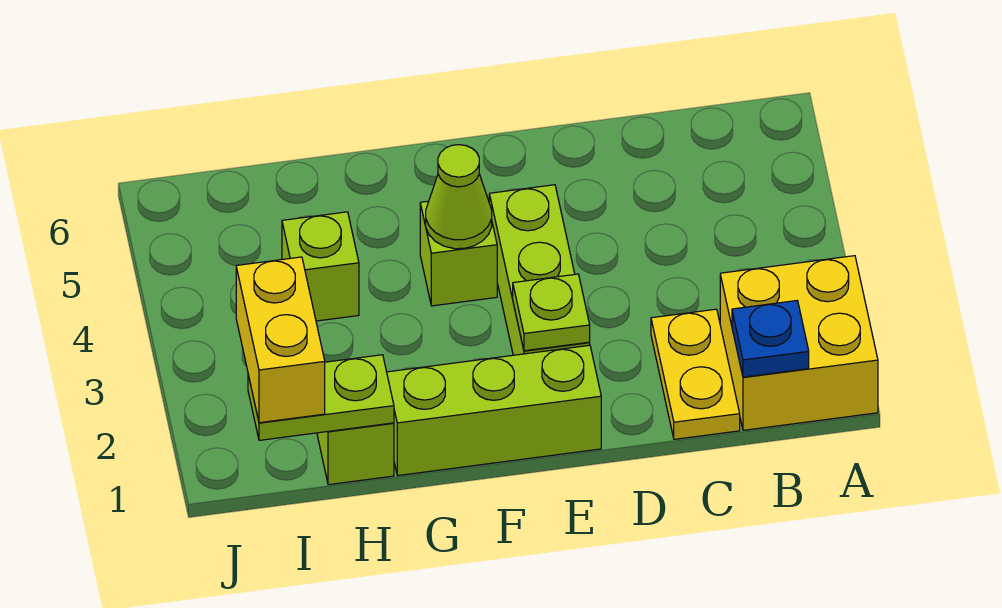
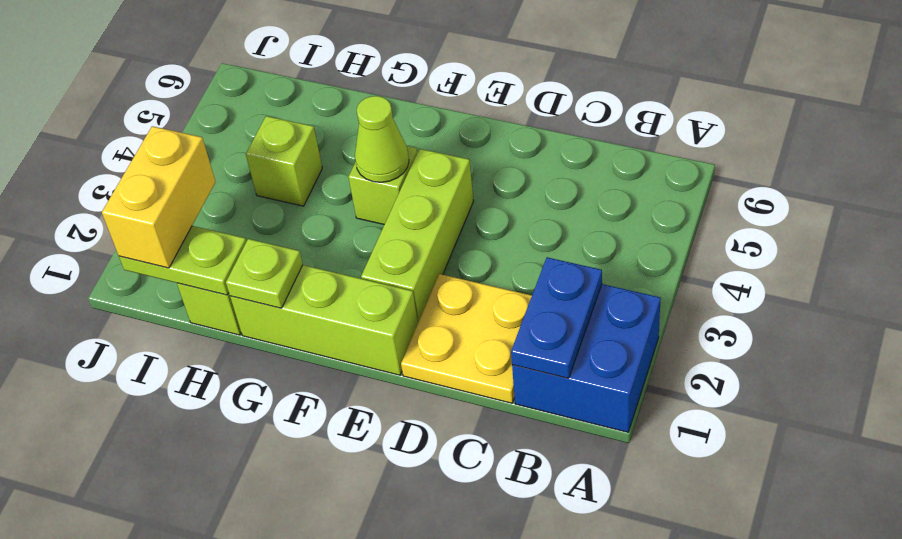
yellow 2x2 brick [720,256,878,430] -> blue 2x2 brick [512,284,661,432]
blue 1x1 plate [732,301,809,377] -> blue 1x2 plate [511,257,602,378]
yellow 1x2 plate [651,309,740,439] -> yellow 2x2 plate [401,274,532,403]
lime 1x1 plate [513,274,590,351] -> lime 1x1 plate moved to [226,239,303,308]

